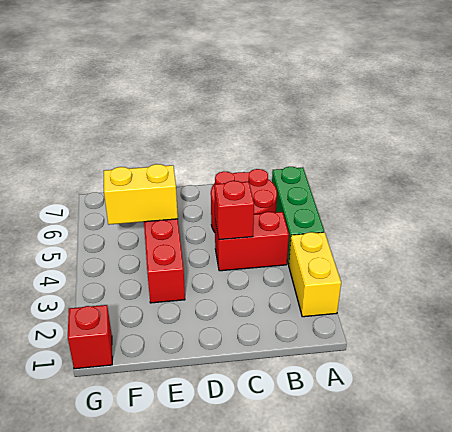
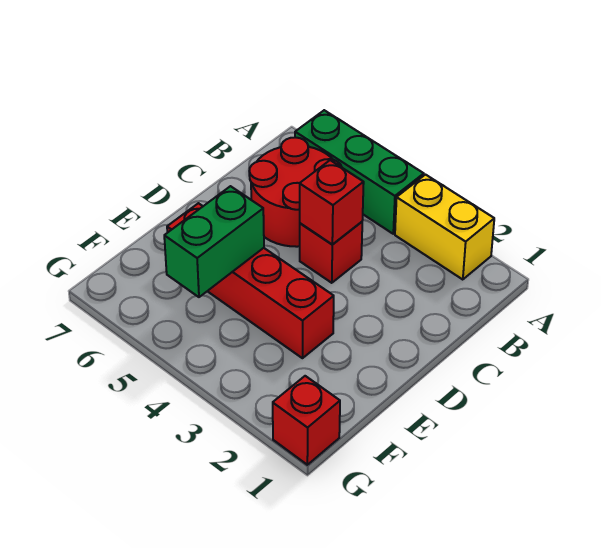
red 1x2 brick [215,212,289,271] -> red 1x1 brick [300,222,362,283]
yellow 1x2 brick [104,164,178,225] -> green 1x2 brick [164,186,264,297]

